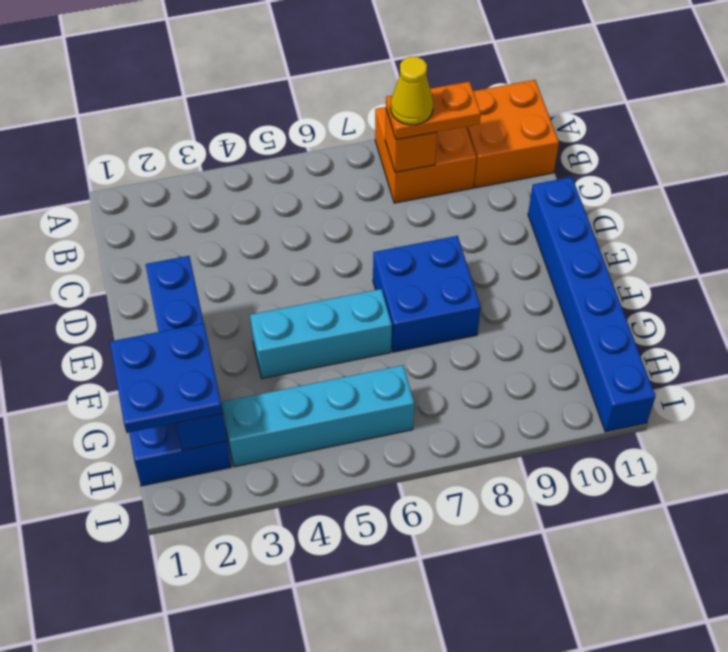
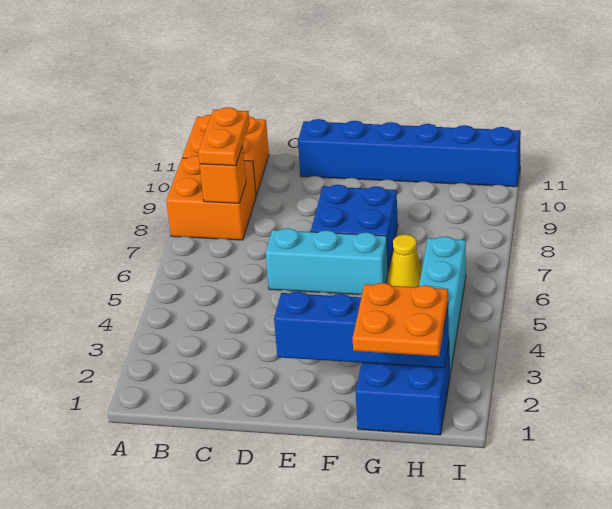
yellow 1x1 cone [391,57,433,125] -> yellow 1x1 cone moved to [387,234,422,287]
cyan 1x3 brick [250,289,392,378] -> cyan 1x3 brick turned to [266,228,388,295]
blue 2x2 plate [110,323,223,433] -> orange 2x2 plate [353,283,448,356]

